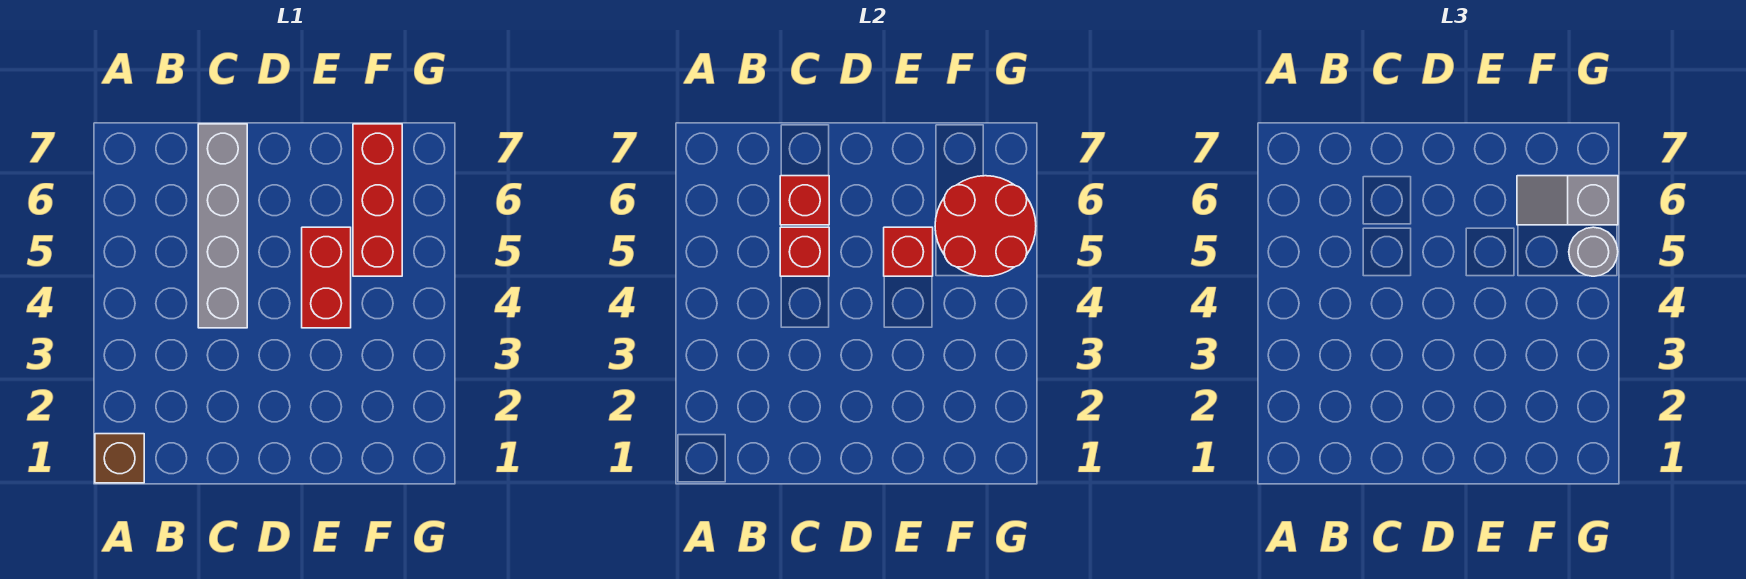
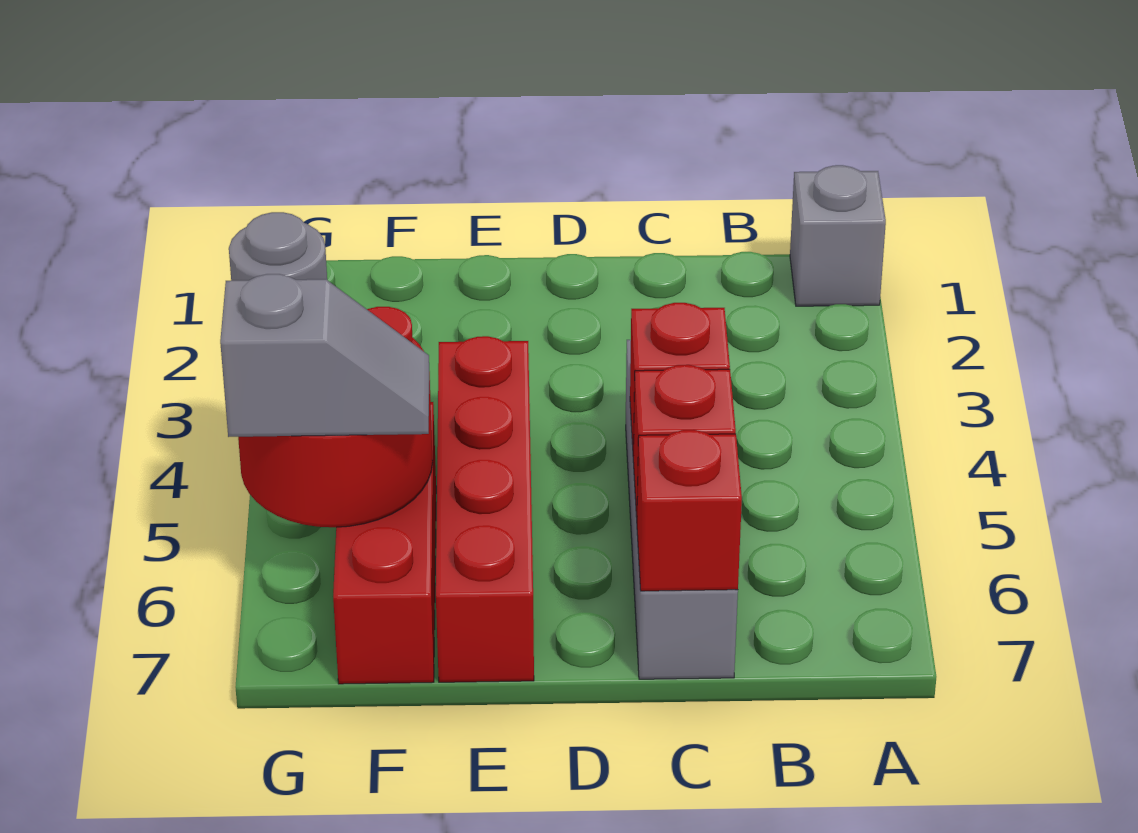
brown 1x1 brick [95,434,144,483] -> grey 1x1 brick [790,165,886,306]
red 1x2 brick [302,227,351,328] -> red 1x4 brick [436,336,534,682]
red 1x1 brick [884,227,933,276] -> red 1x1 brick moved to [637,430,742,591]

